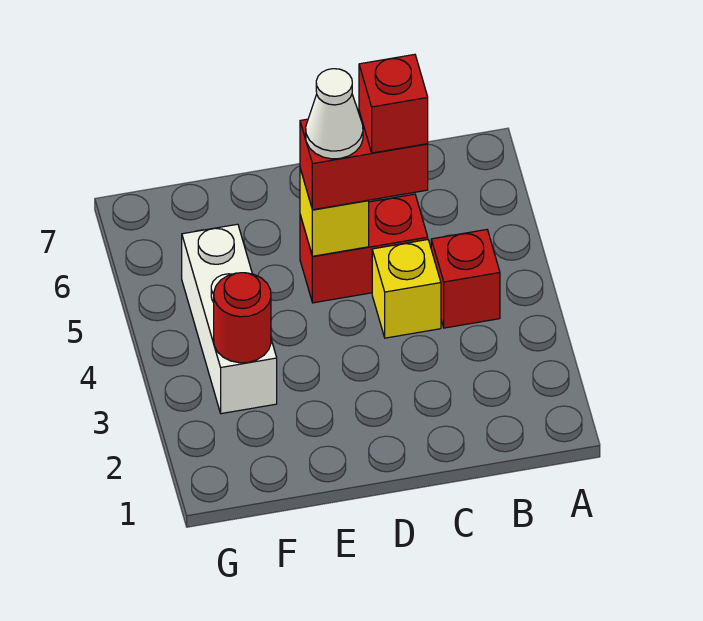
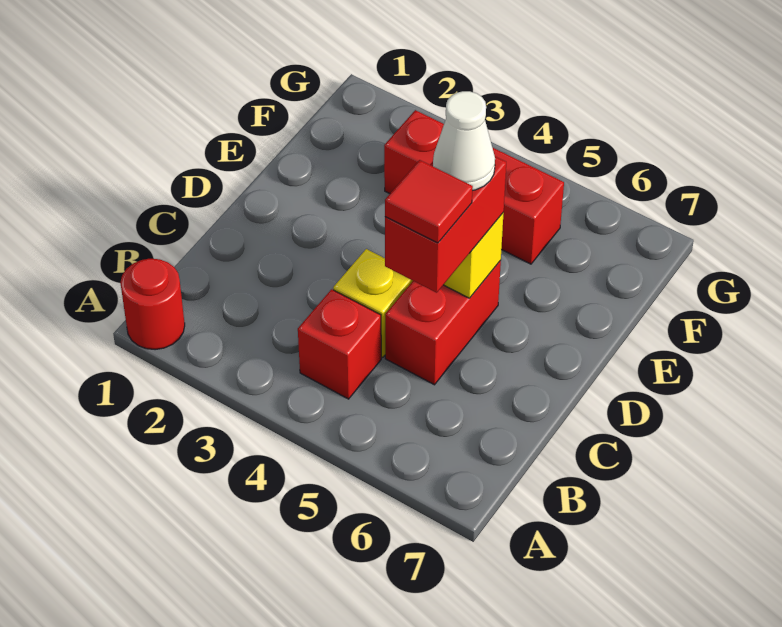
red 1x1 brick [359,54,428,153] -> red 1x1 tile [385,160,473,243]
white 1x3 brick [182,224,277,414] -> red 1x3 brick [384,110,564,264]
red 1x1 round brick [214,273,271,363] -> red 1x1 round brick moved to [120,259,185,350]

